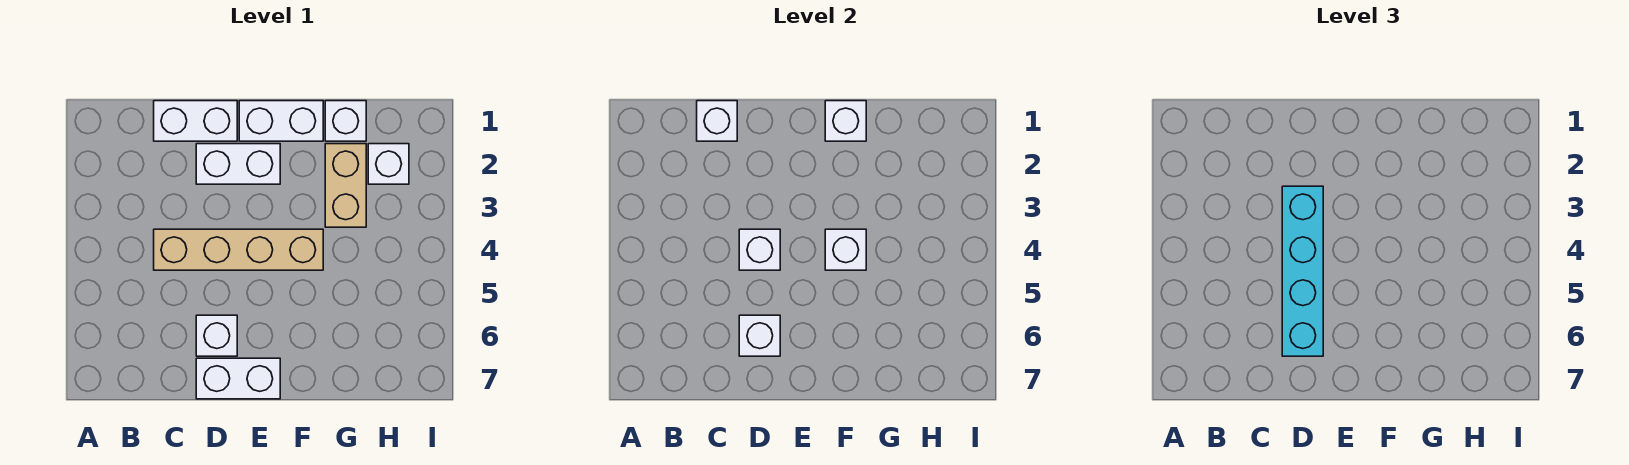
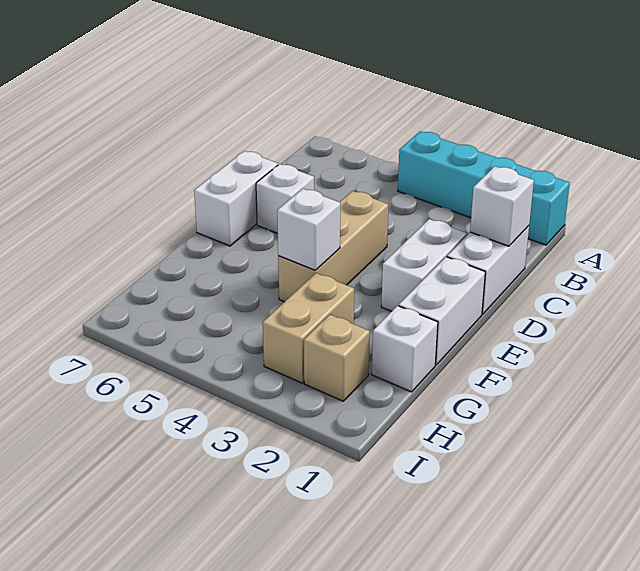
tan 1x4 brick [154,229,323,270] -> tan 1x3 brick [278,191,389,302]
cyan 1x4 brick [1282,186,1323,356] -> cyan 1x4 brick moved to [398,132,570,245]
white 1x1 brick [739,229,780,270] -> none
white 1x1 brick [739,315,780,356] -> none
white 1x1 brick [825,101,866,141] -> none
tan 1x2 brick [325,144,366,227] -> tan 1x2 brick turned to [263,273,354,383]
white 1x1 brick [368,144,409,184] -> tan 1x1 brick [304,315,370,401]

